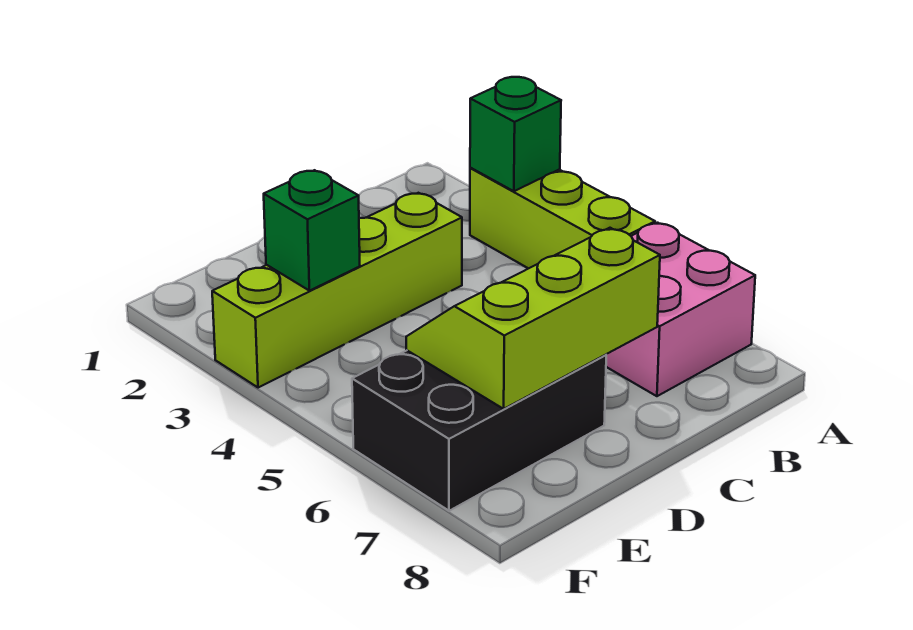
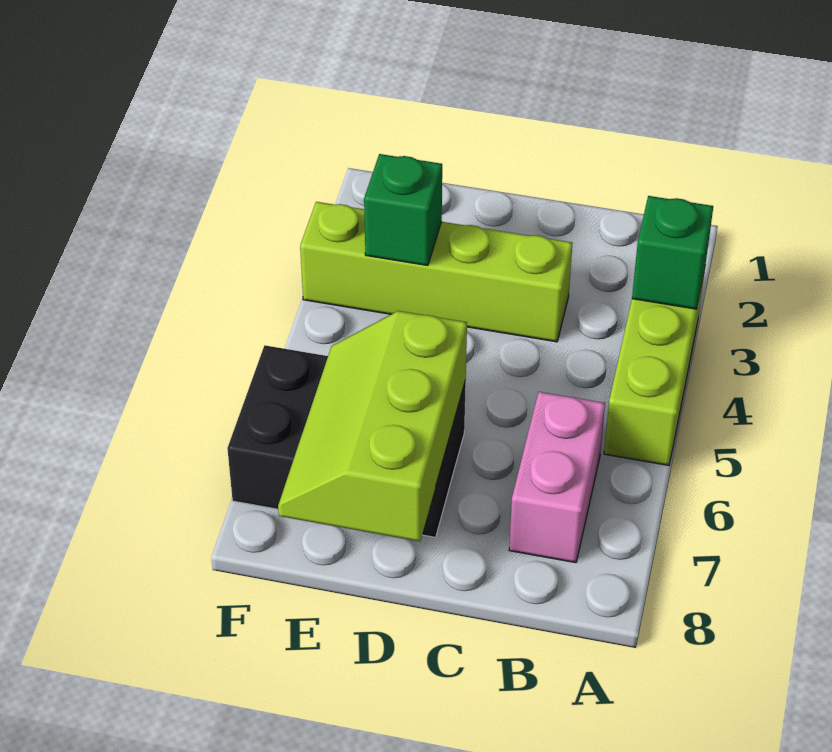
pink 2x2 brick [606,223,755,396] -> pink 1x2 brick [509,392,605,563]
lime 2x3 slope [406,228,660,409] -> lime 2x3 slope turned to [278,311,467,541]

